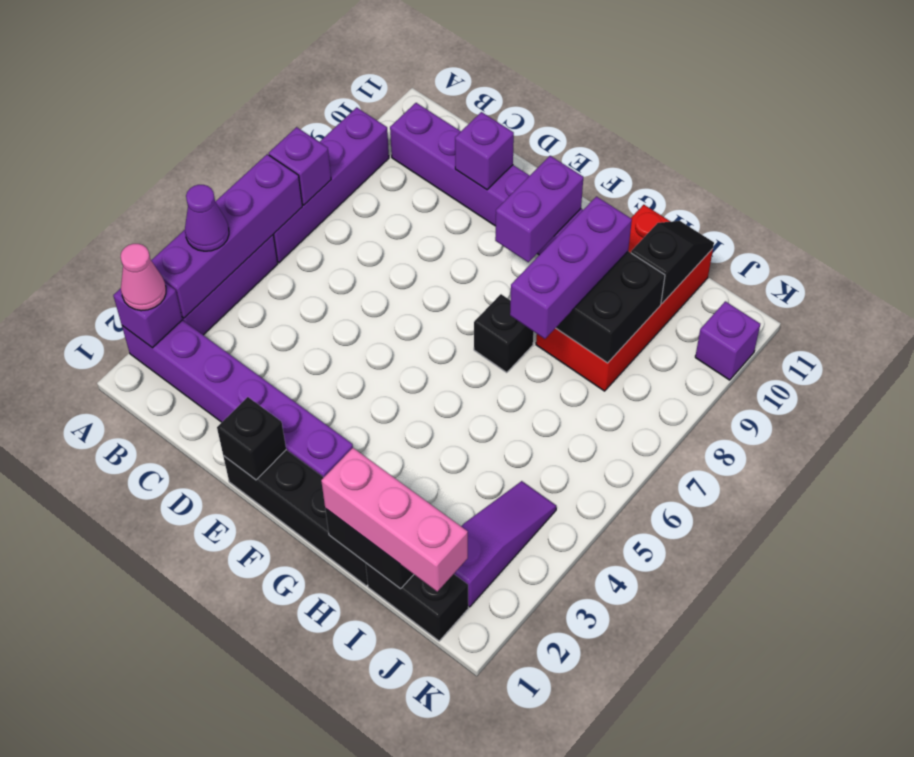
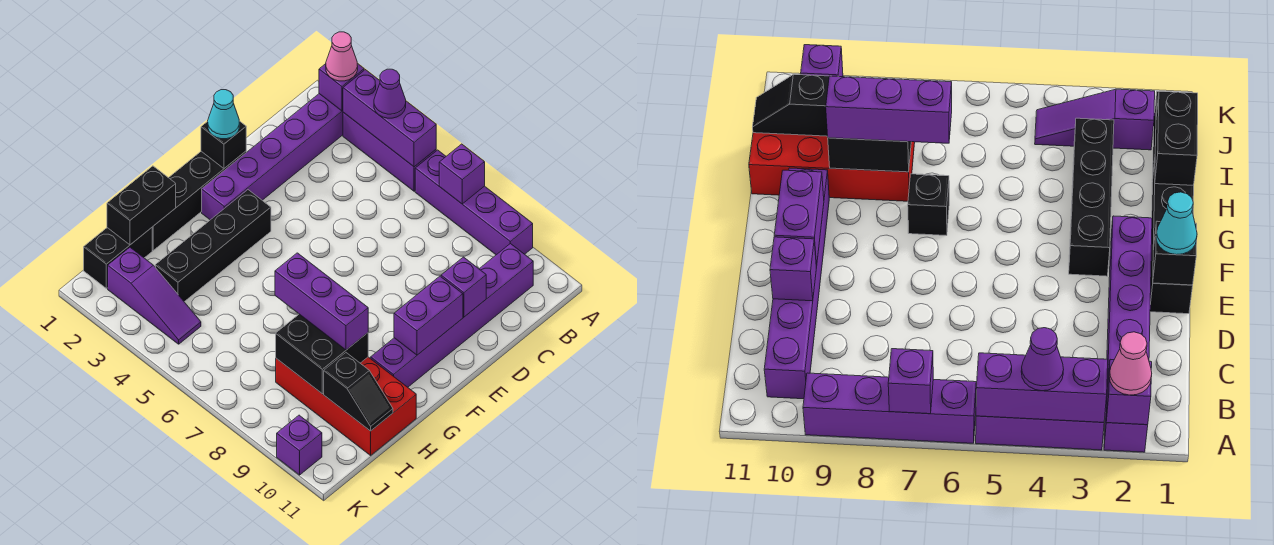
purple 1x4 brick [151,154,302,318] -> purple 1x3 brick [343,70,436,167]
none -> cyan 1x1 cone [208,90,239,139]
none -> black 1x4 brick [155,190,271,302]
purple 1x2 brick [495,156,583,262] -> purple 1x2 brick turned to [394,276,463,355]
pink 1x3 brick [321,448,468,591] -> none

